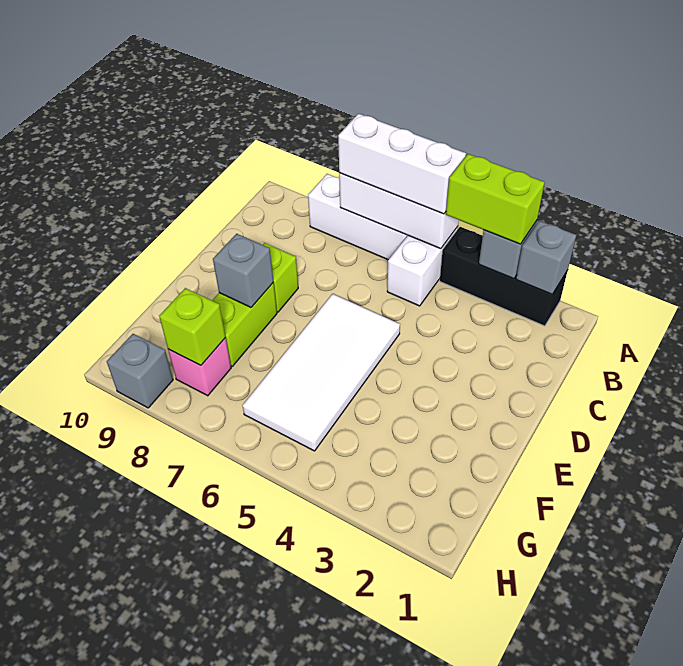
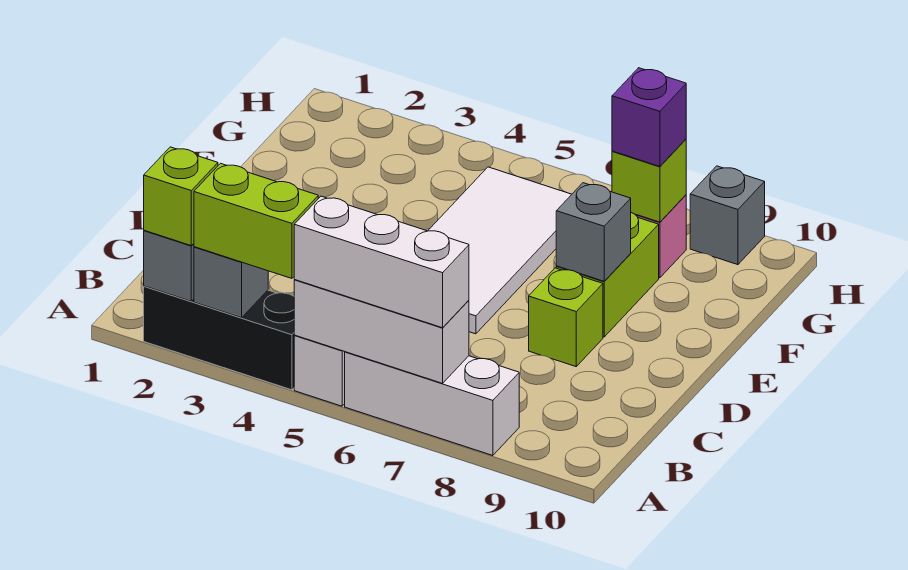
none -> lime 1x1 brick [144,147,218,245]
none -> purple 1x1 brick [612,68,686,166]

